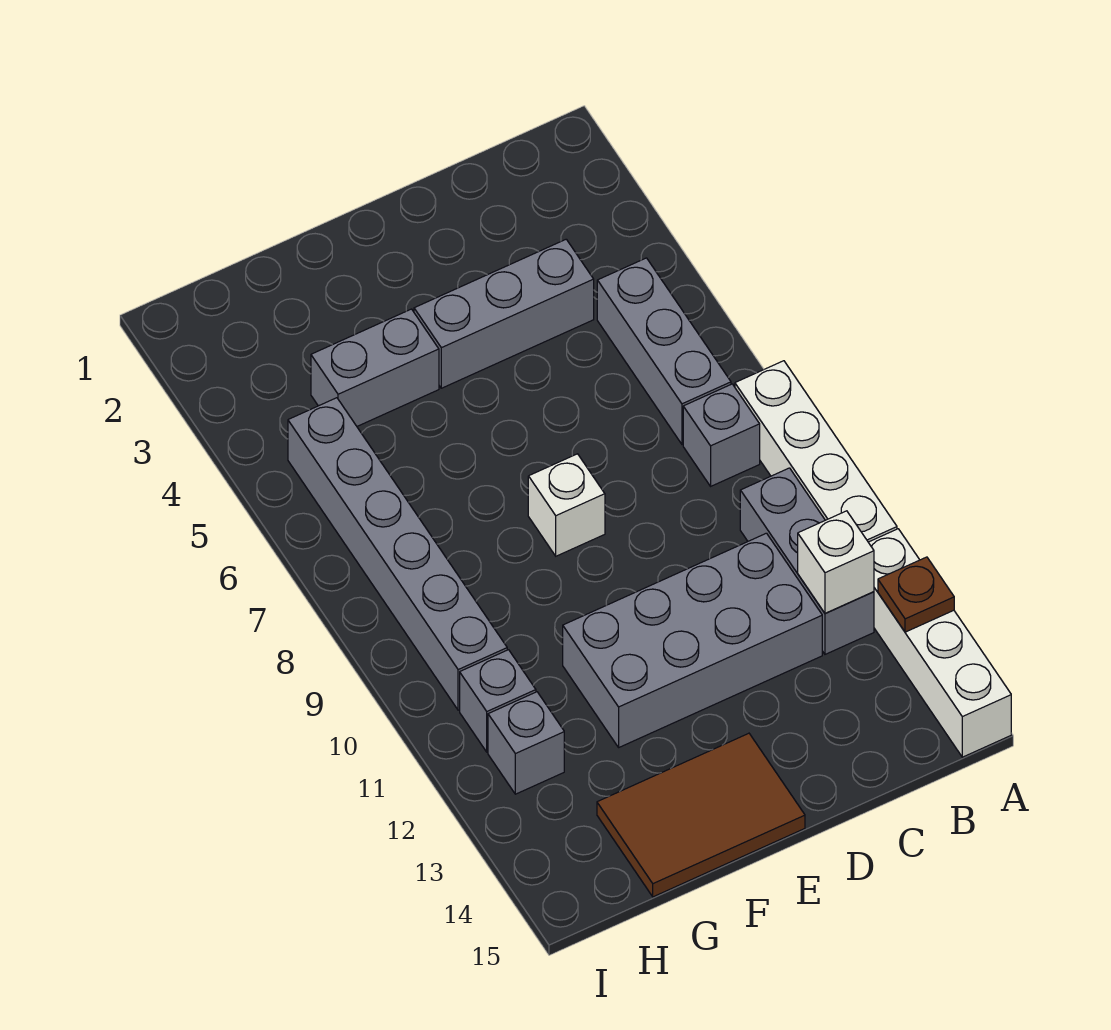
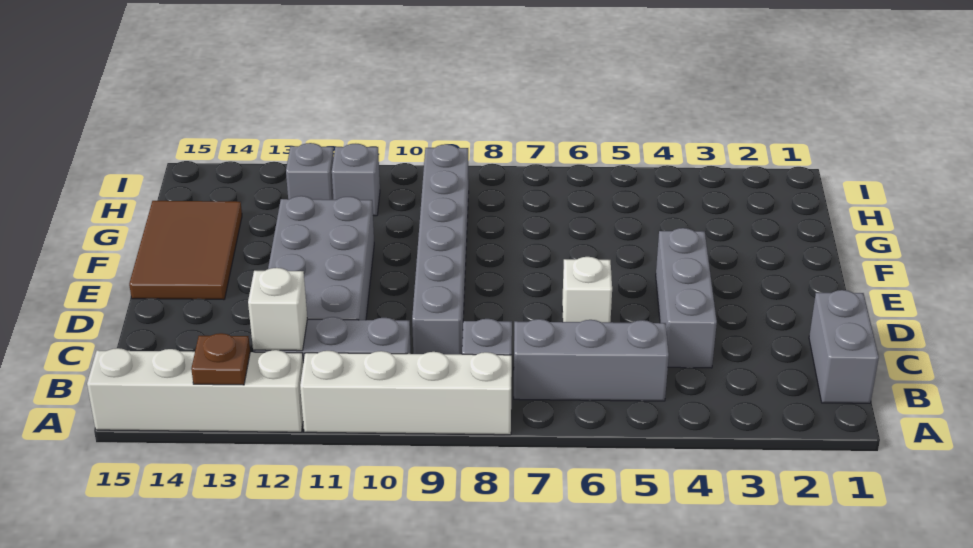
white 1x1 brick [528,454,605,556] -> white 1x1 brick moved to [562,257,612,322]
grey 1x2 brick [311,309,439,426] -> grey 1x2 brick moved to [809,290,879,403]
grey 1x6 brick [288,398,507,710] -> grey 1x6 brick turned to [412,144,469,354]

